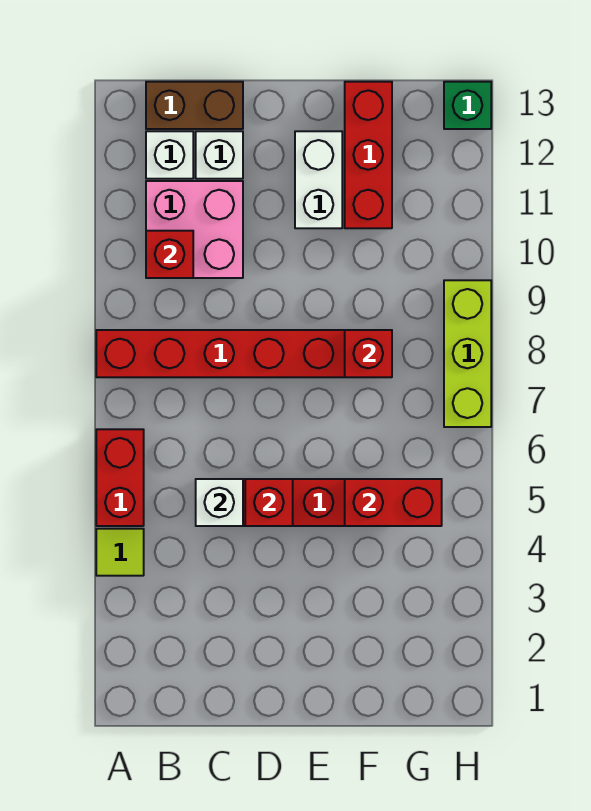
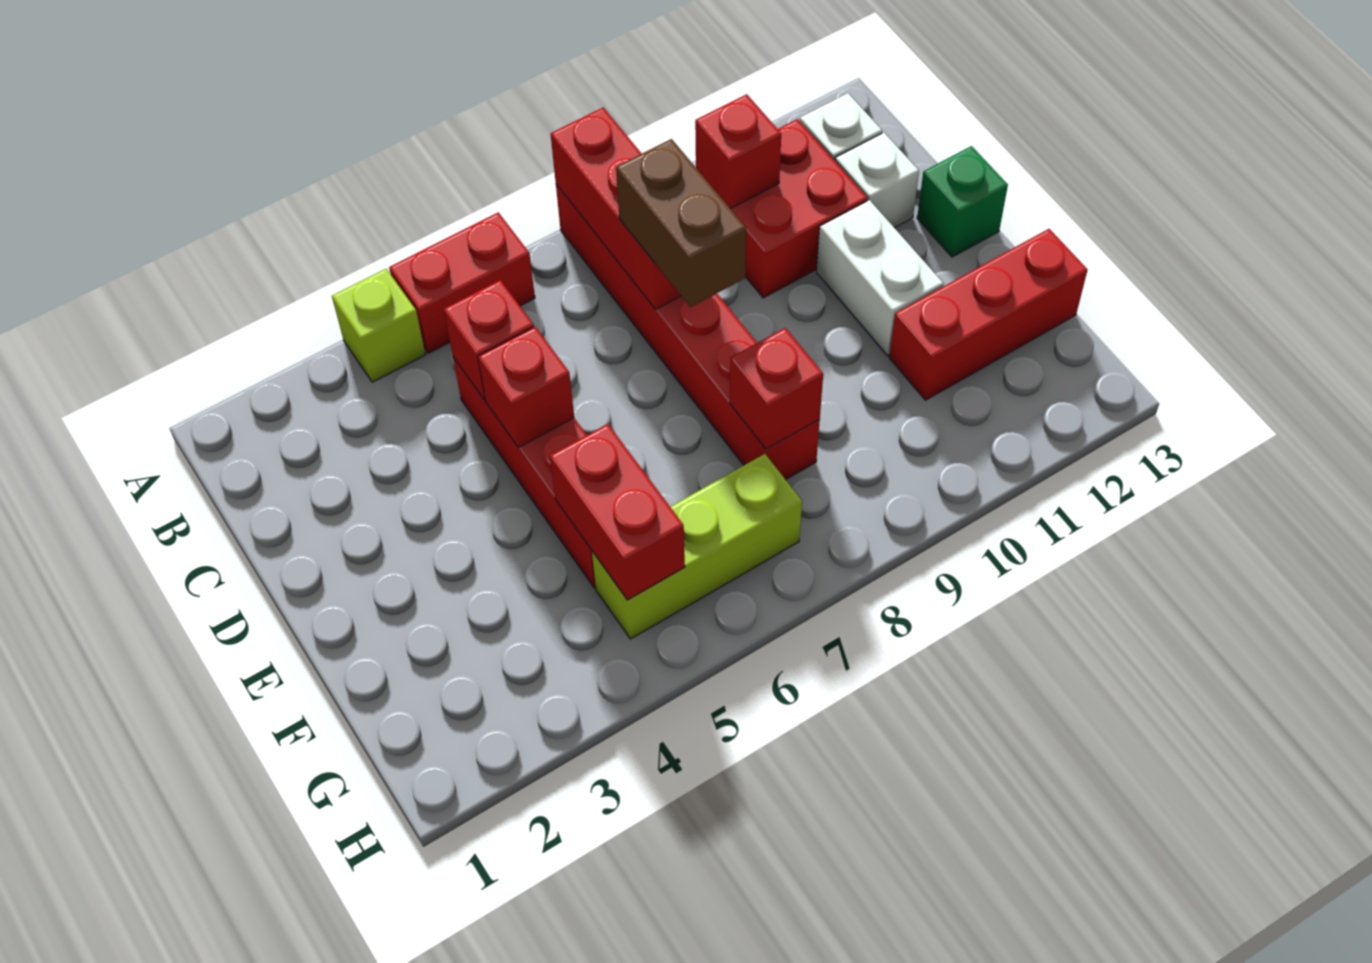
lime 1x1 tile [96,529,144,576] -> lime 1x1 brick [332,269,426,382]
none -> red 1x3 brick [551,108,681,309]
pink 2x2 brick [146,181,243,278] -> red 2x2 brick [731,119,868,298]
brown 1x2 brick [146,82,243,129] -> brown 1x2 brick moved to [616,139,746,307]
white 1x1 brick [196,479,243,526] -> red 1x1 brick [444,280,534,400]
white 1x2 brick [295,131,342,228] -> white 1x2 brick turned to [817,200,944,356]
lime 1x3 brick [444,280,491,427] -> lime 1x3 brick moved to [592,454,802,639]
green 1x1 brick [444,82,491,129] -> green 1x1 brick moved to [917,146,1008,257]

